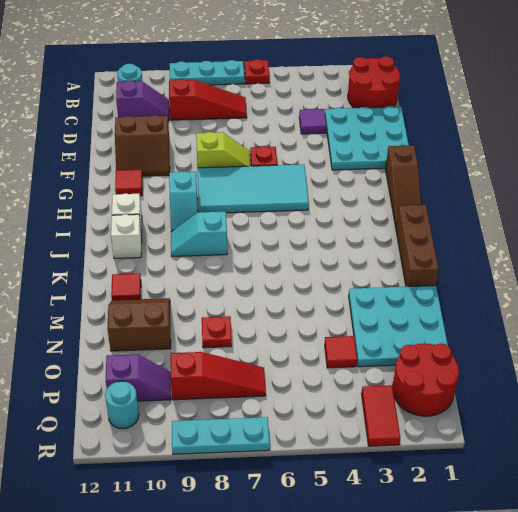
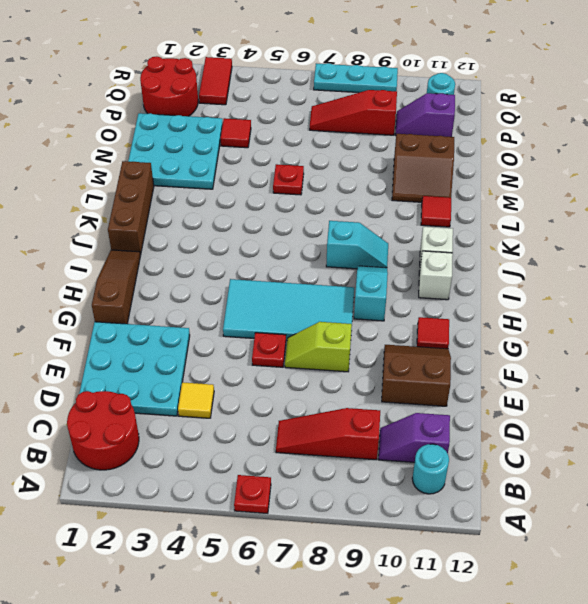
cyan 1x3 plate [170,60,244,85] -> none
purple 1x1 tile [299,109,326,134] -> yellow 1x1 tile [178,382,214,418]
red 1x1 plate [202,316,232,348] -> red 1x1 plate moved to [273,164,304,195]

